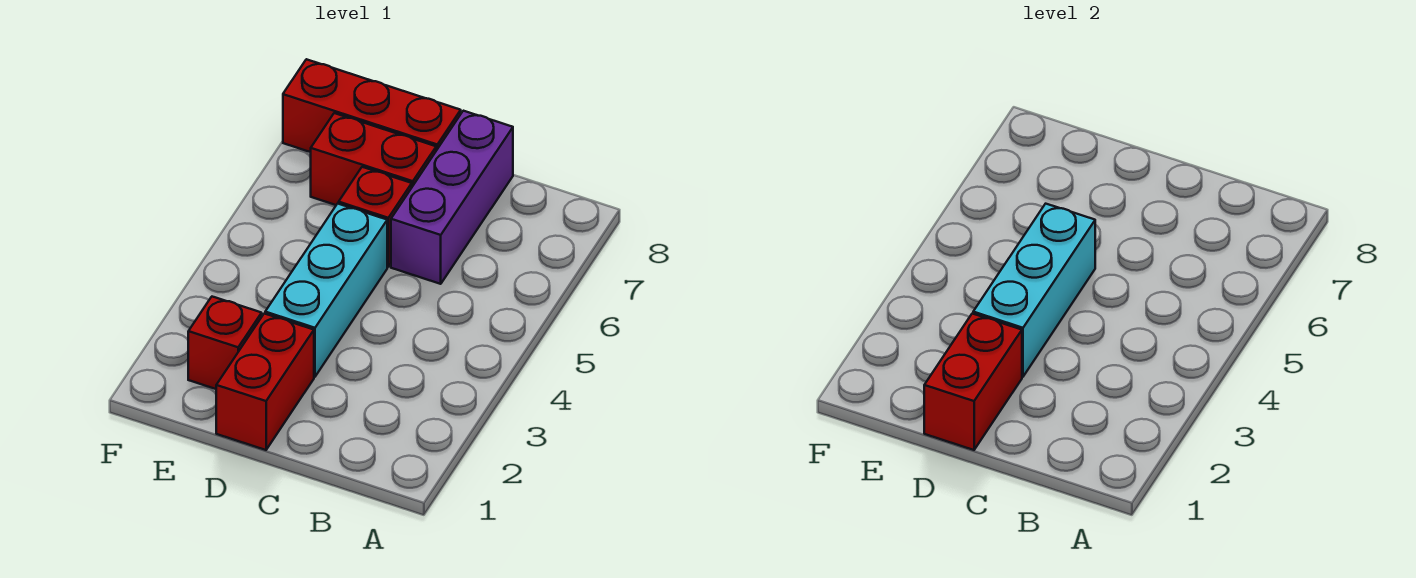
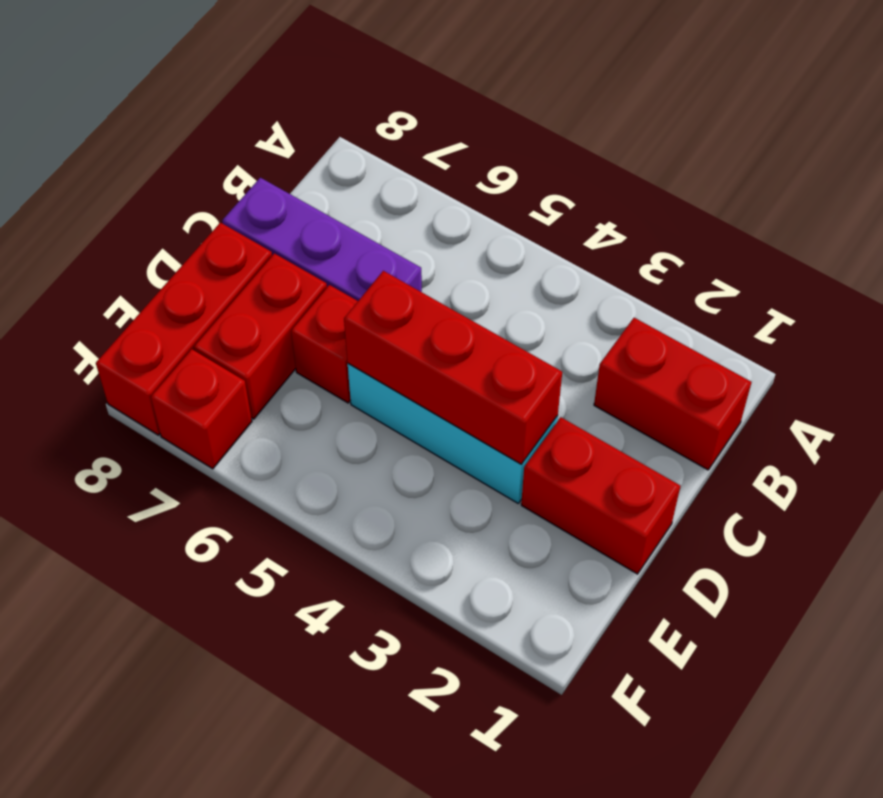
red 1x2 brick [924,314,1022,450] -> red 1x2 brick moved to [594,318,751,470]
cyan 1x3 brick [973,204,1095,377] -> red 1x3 brick [344,271,562,464]
red 1x1 brick [188,297,262,389] -> red 1x1 brick moved to [151,349,252,469]

